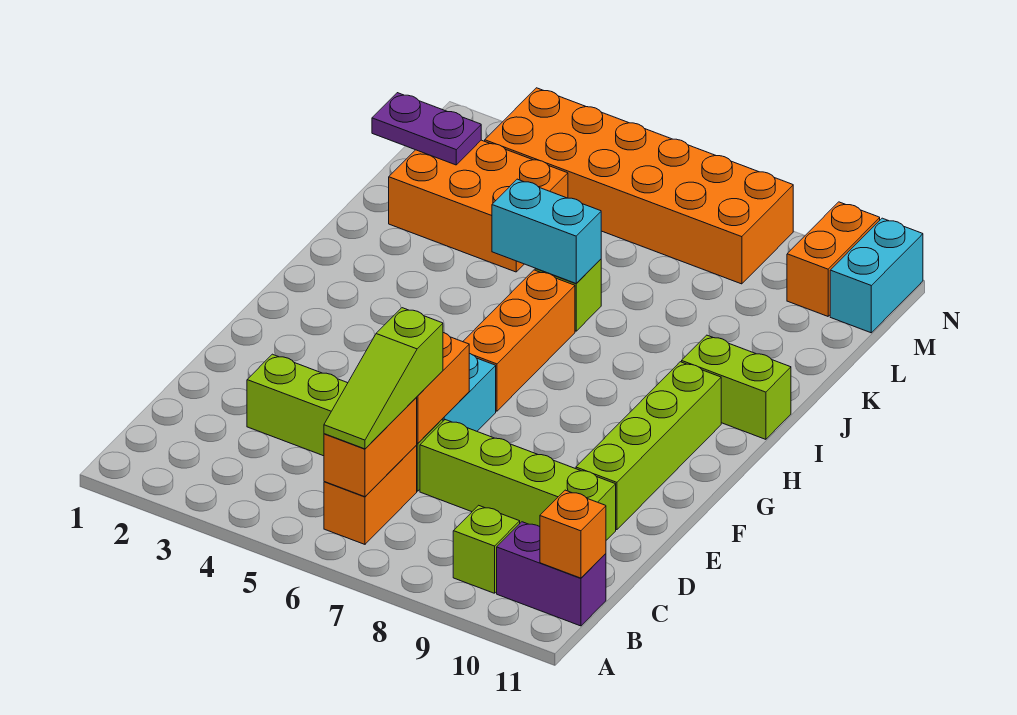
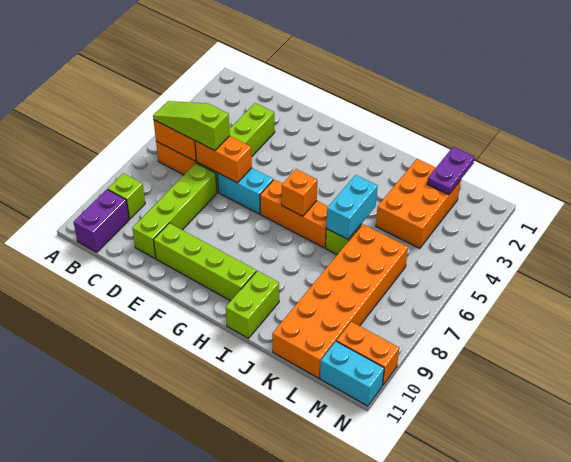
orange 1x1 brick [540,490,606,578] -> orange 1x1 brick moved to [282,169,317,216]
orange 2x6 brick [485,88,793,284] -> orange 2x6 brick moved to [272,224,408,378]

